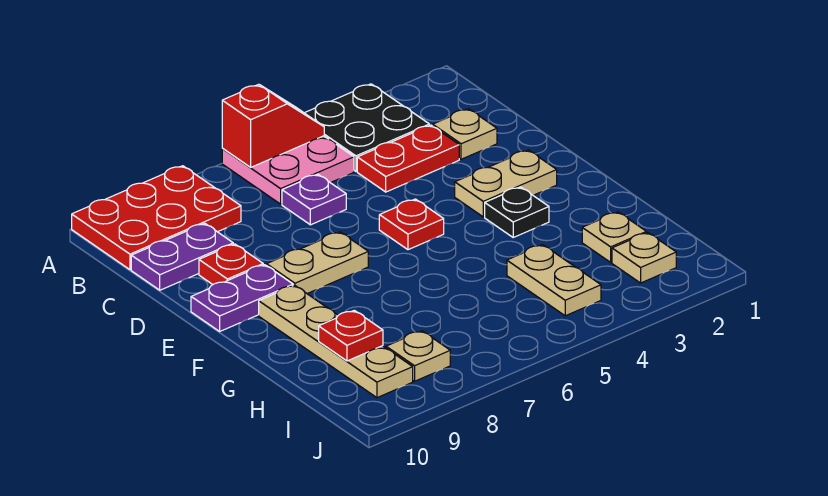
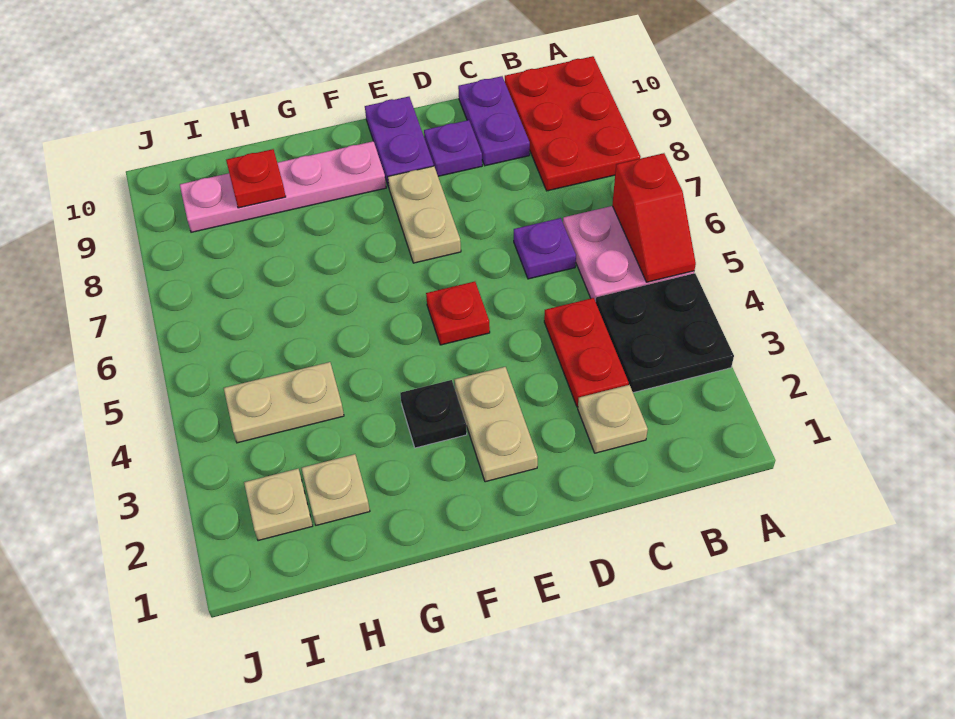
red 1x1 plate [199,244,263,284] -> purple 1x1 plate [424,120,482,176]
tan 1x4 plate [259,285,413,398] -> pink 1x4 plate [180,141,386,232]
tan 1x1 plate [386,331,450,381] -> none

